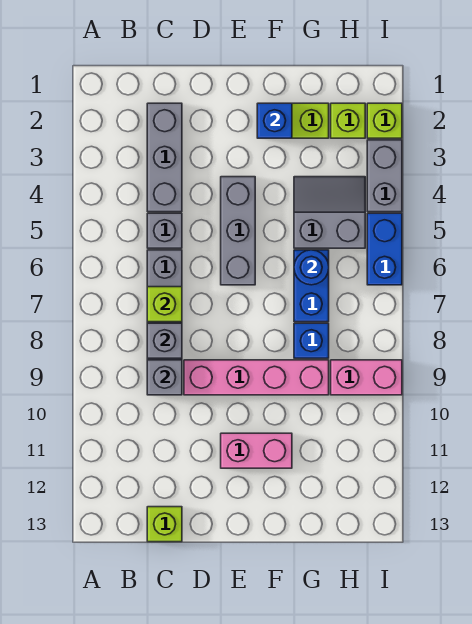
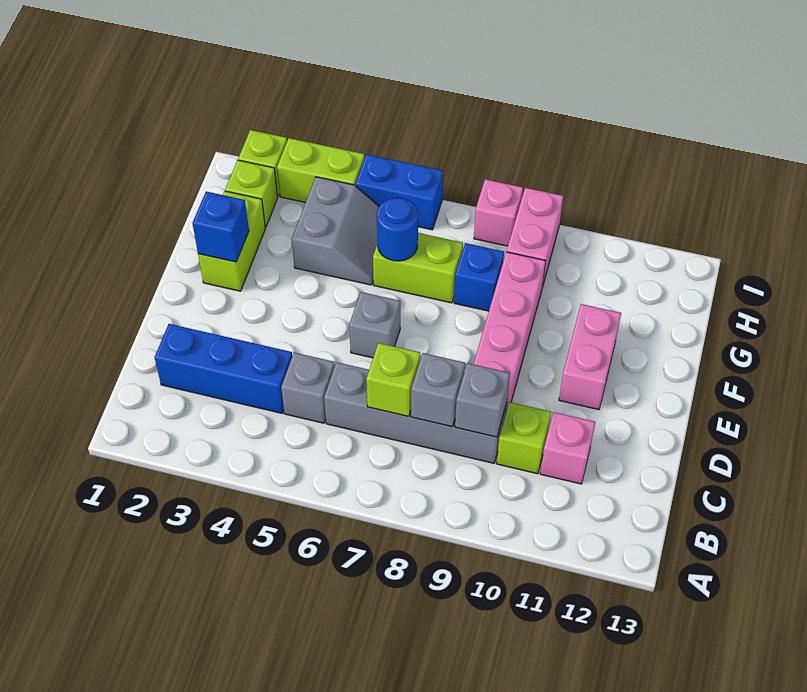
grey 1x3 brick [147,103,182,212] -> blue 1x3 brick [155,324,292,413]
none -> pink 1x1 brick [540,412,595,484]
lime 1x1 brick [147,507,182,542] -> lime 1x1 brick moved to [497,402,551,474]
grey 1x3 brick [221,177,255,285] -> grey 1x1 brick [349,292,400,358]
grey 2x2 slope [294,177,365,248] -> grey 2x2 slope turned to [292,177,380,285]
blue 1x2 brick [294,250,329,322] -> lime 1x2 brick [373,233,463,303]
grey 1x2 brick [367,140,402,212] -> lime 1x2 brick [277,138,365,203]
none -> pink 1x1 brick [474,179,523,246]

